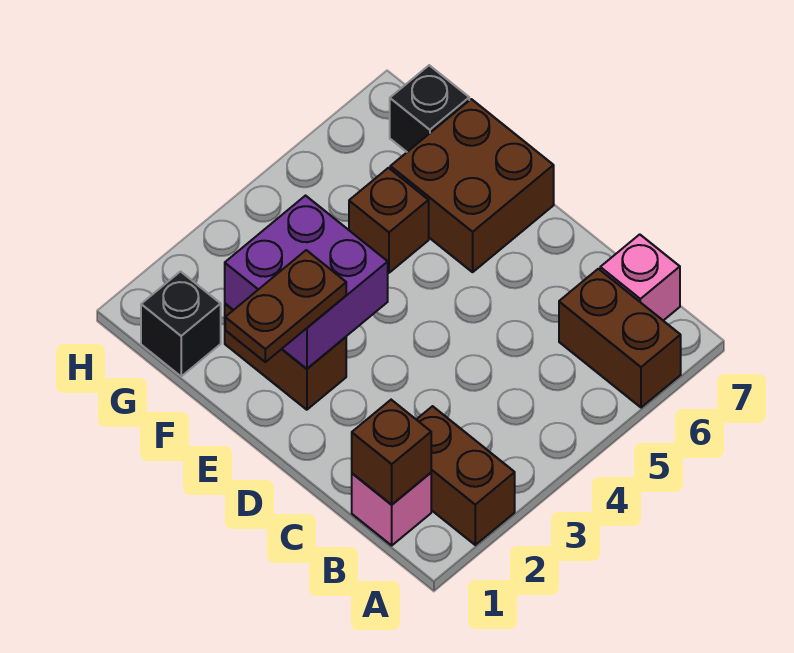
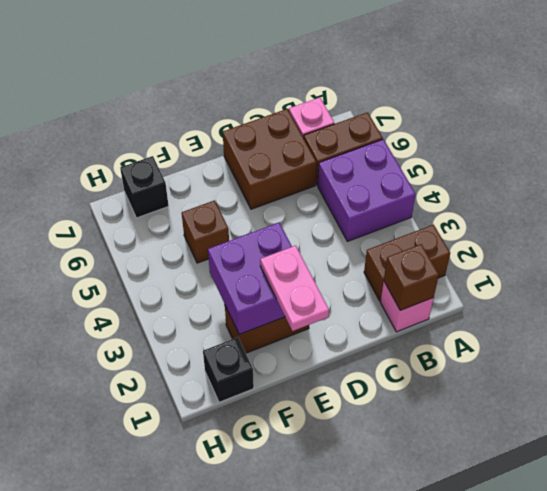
none -> purple 2x2 brick [318,139,416,241]
brown 1x2 plate [225,250,346,362] -> pink 1x2 plate [260,246,329,331]
brown 2x2 brick [390,99,554,272] -> brown 2x2 brick moved to [223,109,316,209]

